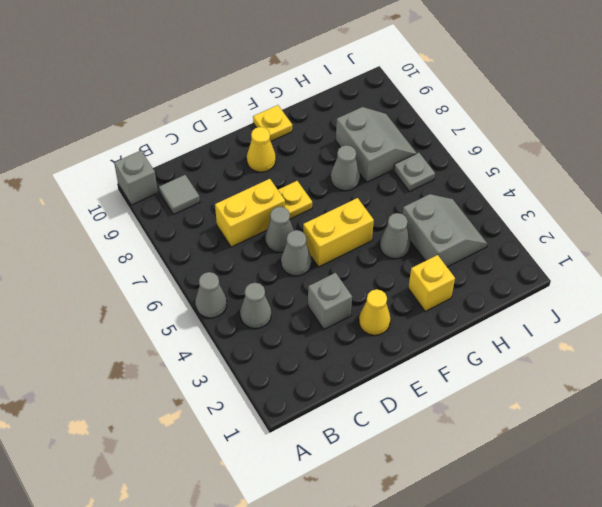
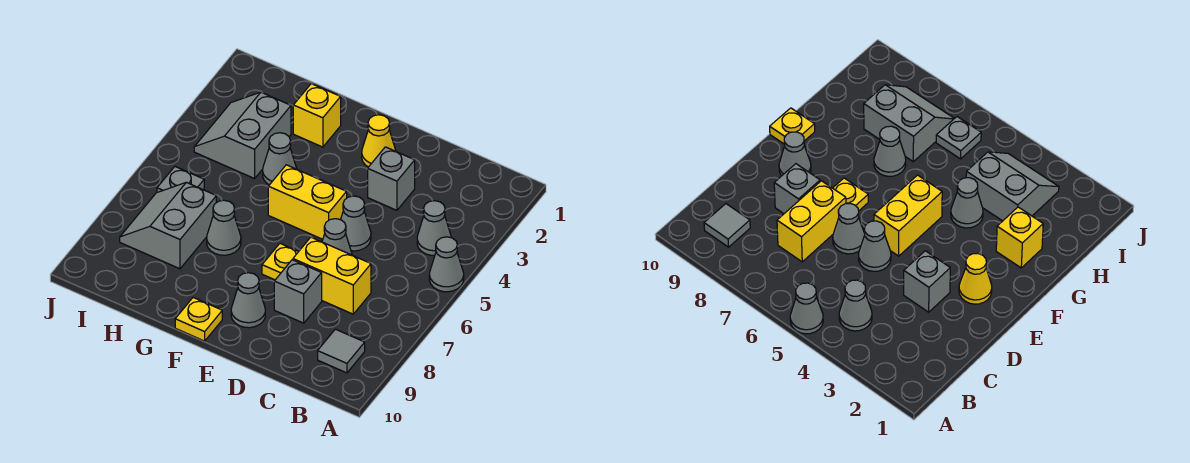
grey 1x1 brick [114,151,158,205] -> grey 1x1 brick moved to [274,260,322,323]
yellow 1x1 cone [247,127,276,172] -> grey 1x1 cone [231,273,265,328]

